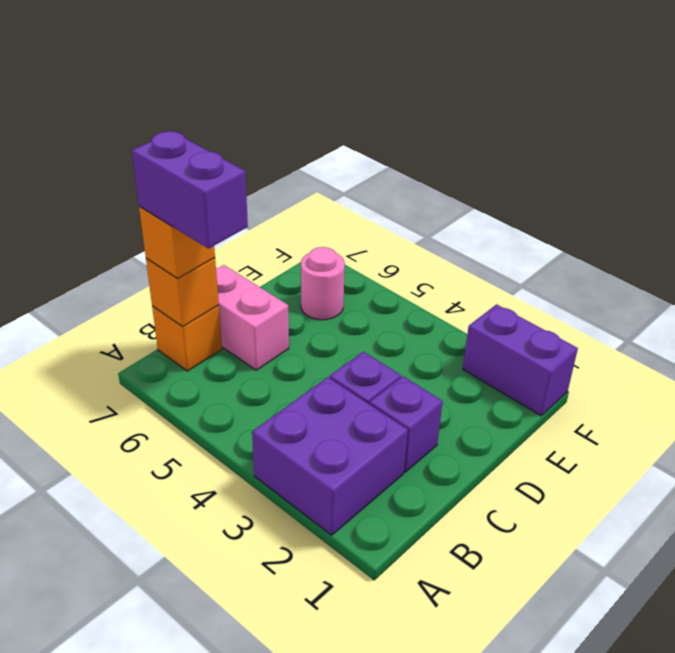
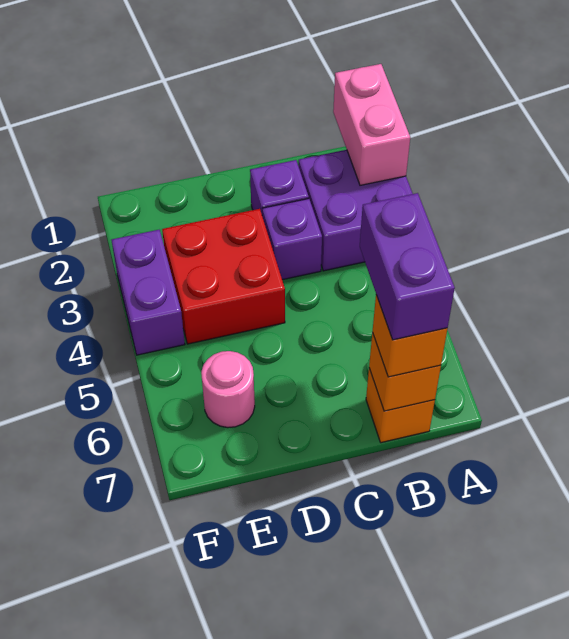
pink 1x2 brick [216,265,289,370] -> pink 1x2 brick moved to [333,64,410,185]
none -> red 2x2 brick [162,209,285,344]
purple 1x2 brick [463,304,578,416] -> purple 1x2 brick moved to [111,230,185,355]

